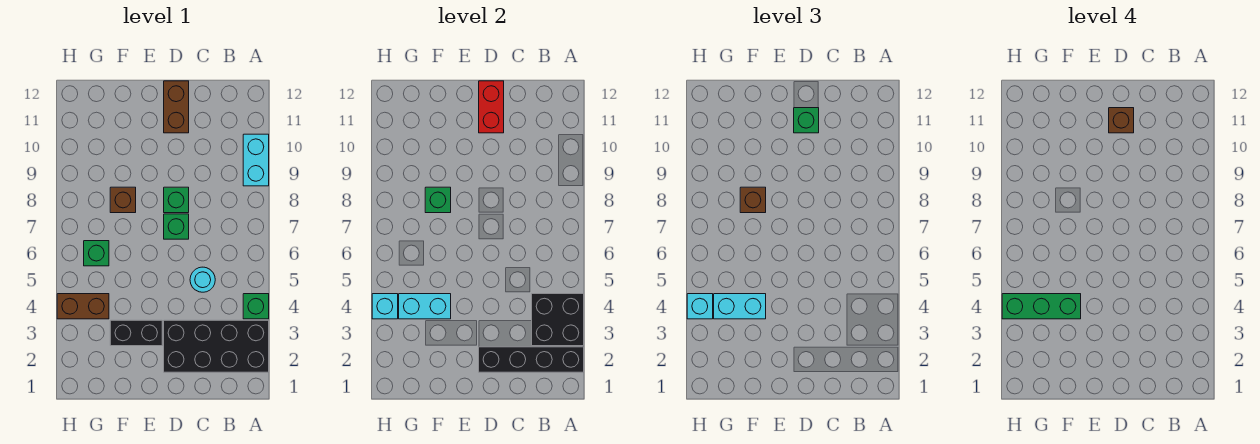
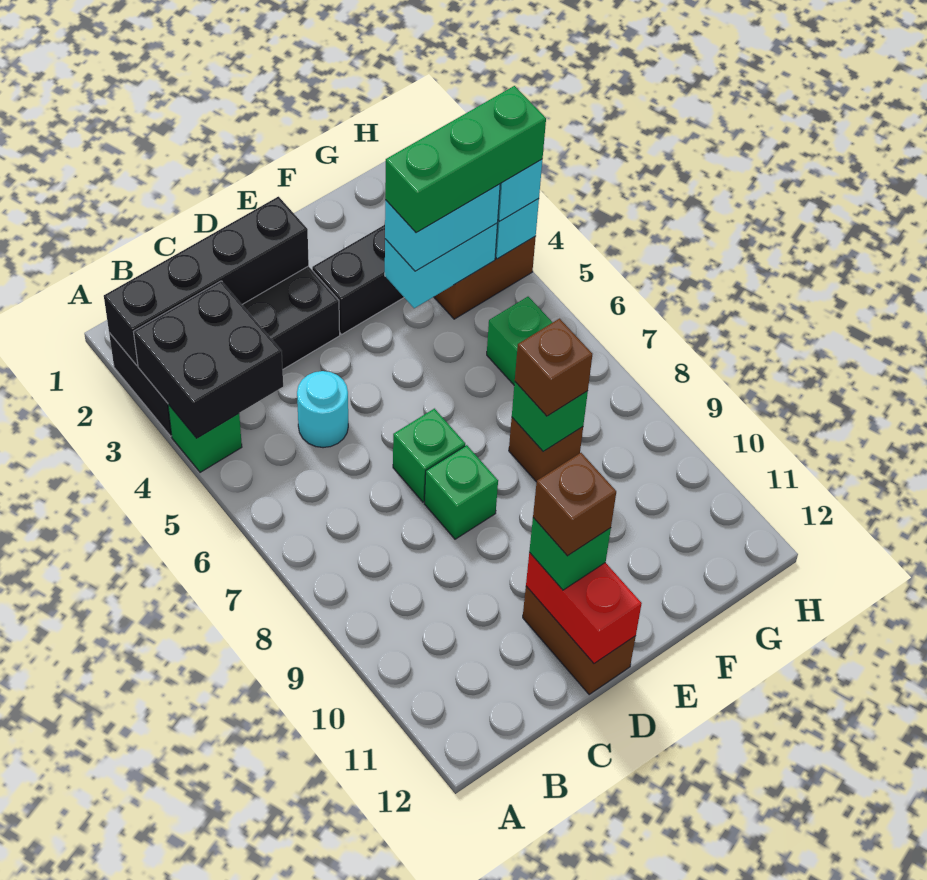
cyan 1x2 brick [243,134,269,186] -> none

